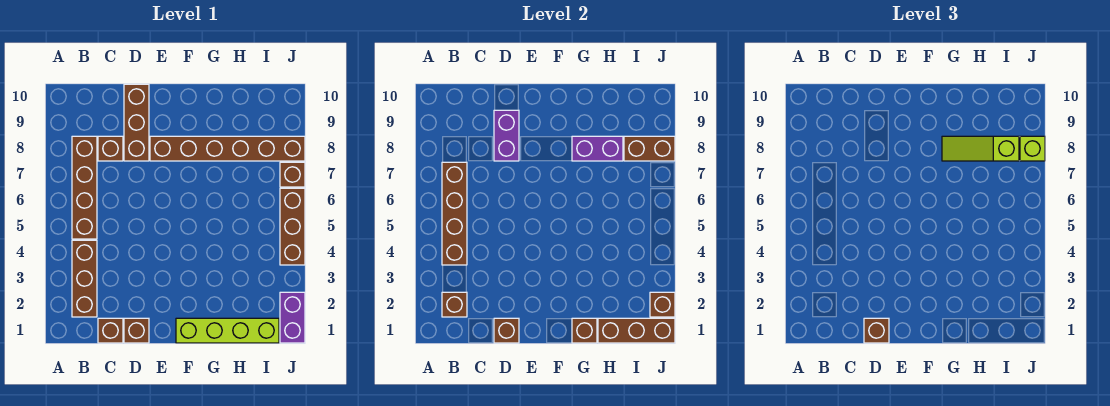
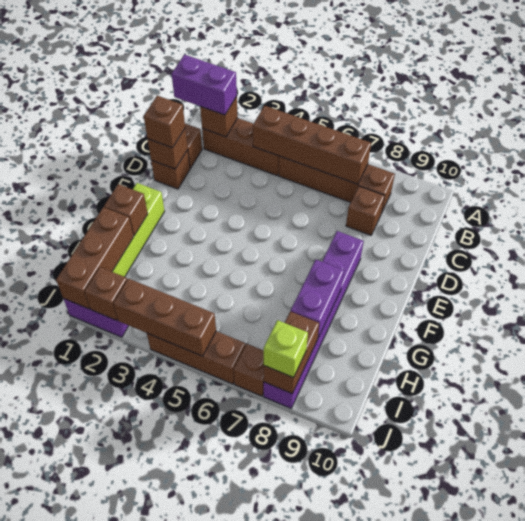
brown 1x3 brick [124,84,149,161] -> brown 1x3 brick moved to [113,279,216,356]
purple 1x2 brick [494,110,519,161] -> purple 1x2 brick moved to [172,55,237,115]
brown 1x6 brick [150,136,305,161] -> purple 1x6 brick [264,231,364,408]
lime 1x3 slope [942,136,1019,161] -> none

